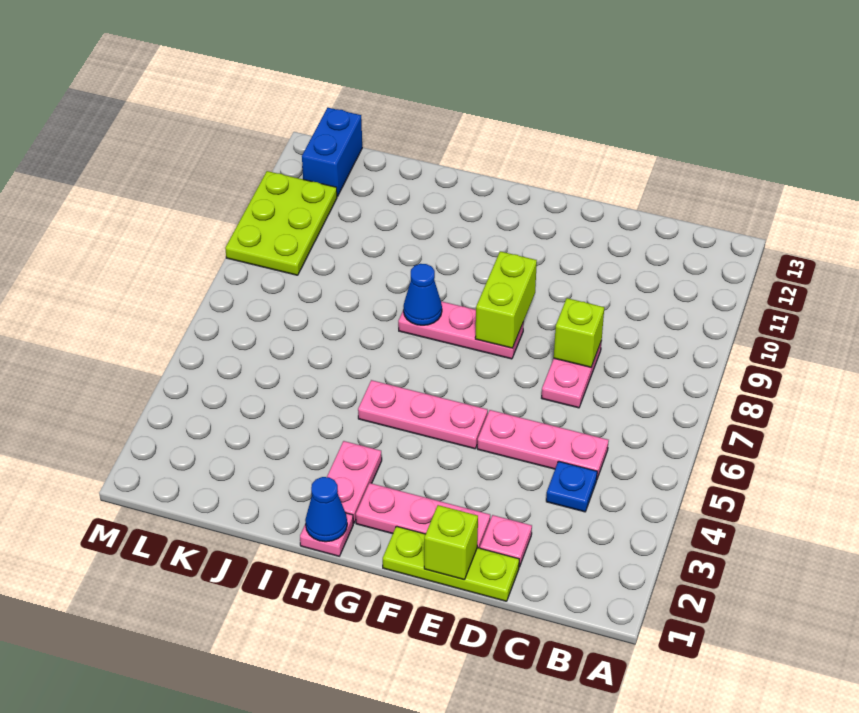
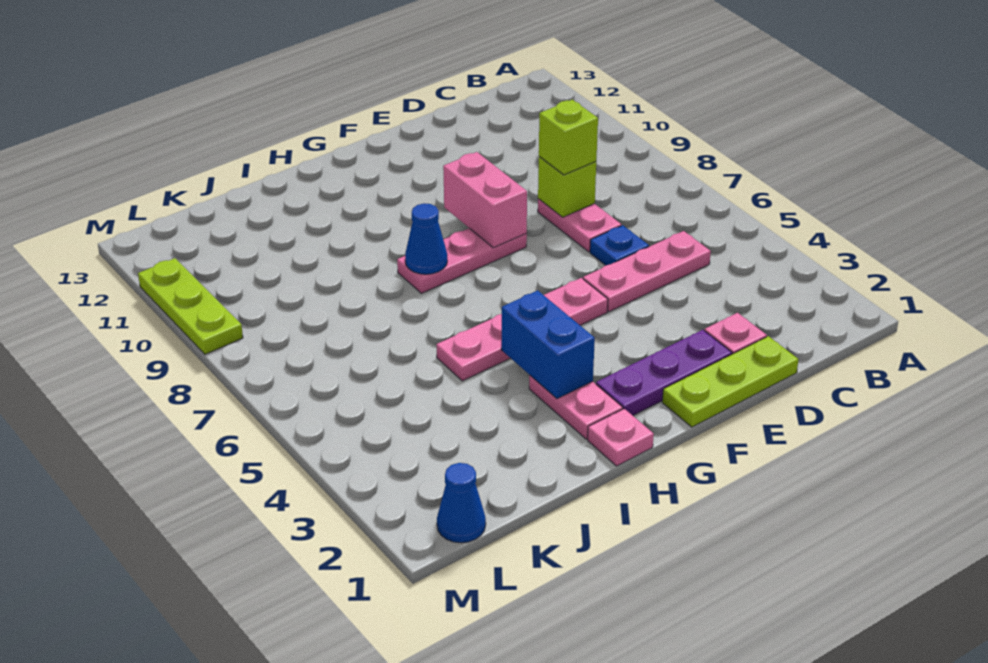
blue 1x1 plate [546,461,597,512] -> blue 1x1 plate moved to [590,225,649,265]
lime 1x1 brick [424,505,478,580] -> lime 1x1 brick moved to [539,100,598,175]
pink 1x3 plate [356,483,490,548] -> purple 1x3 plate [596,330,732,415]
pink 1x3 plate [358,380,488,449] -> pink 1x4 plate [436,278,608,381]
lime 1x2 brick [475,251,537,348] -> pink 1x2 brick [443,152,527,248]
blue 1x1 cone [305,477,347,542] -> blue 1x1 cone moved to [437,463,486,543]
lime 2x3 plate [225,171,337,275] -> lime 1x3 plate [138,258,243,354]
blue 1x2 brick [302,108,362,197] -> blue 1x2 brick moved to [501,290,595,399]

